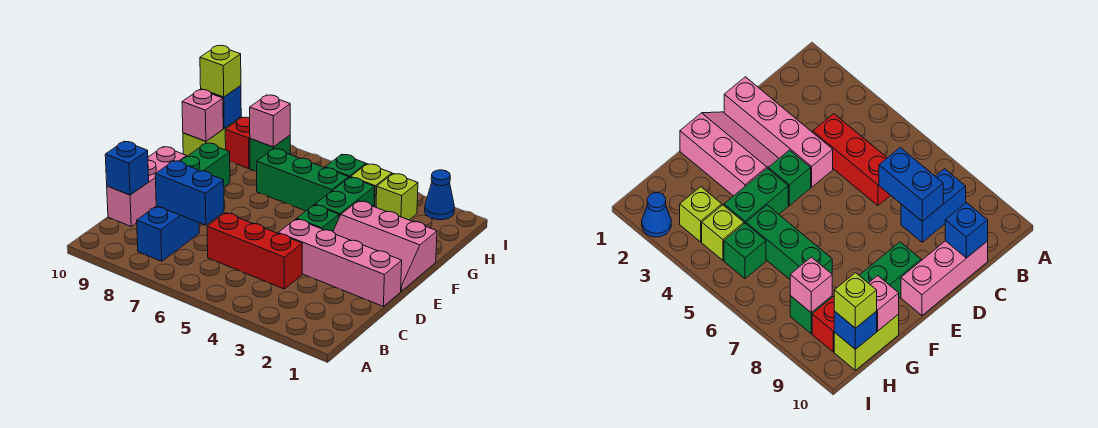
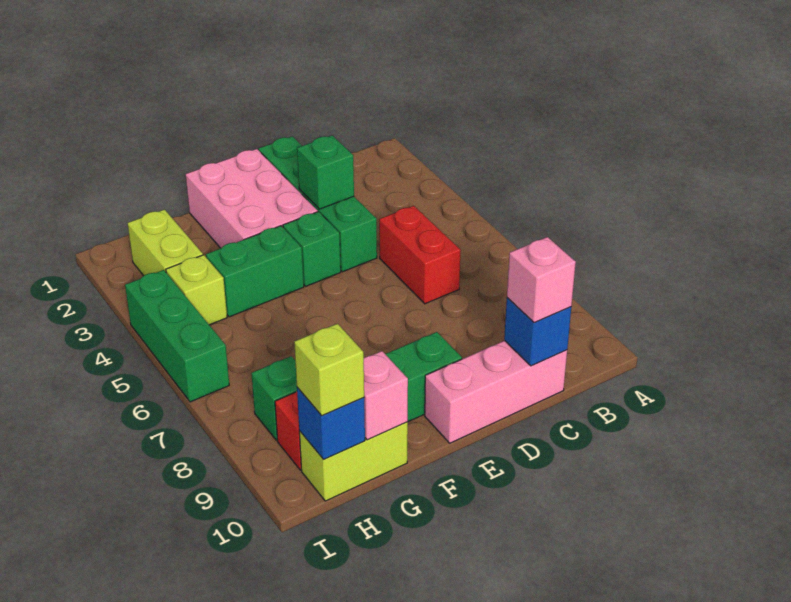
blue 1x2 brick [137,206,199,261] -> none
red 1x3 brick [207,213,302,289] -> red 1x2 brick [379,206,461,304]
blue 1x2 brick [155,161,224,225] -> none
pink 1x4 brick [278,219,402,307] -> green 1x4 brick [259,136,377,272]
pink 2x3 slope [333,201,437,291] -> pink 2x3 brick [186,149,318,248]
green 1x3 brick [257,149,349,211] -> green 1x3 brick moved to [125,270,229,402]
lime 1x1 brick [376,173,418,220] -> lime 1x2 brick [128,210,203,276]
green 1x1 brick [325,154,366,177] -> green 1x1 brick moved to [297,135,354,209]
pink 1x1 brick [250,95,290,147] -> pink 1x1 brick moved to [507,237,576,323]
blue 1x1 cone [425,170,454,220] -> none

